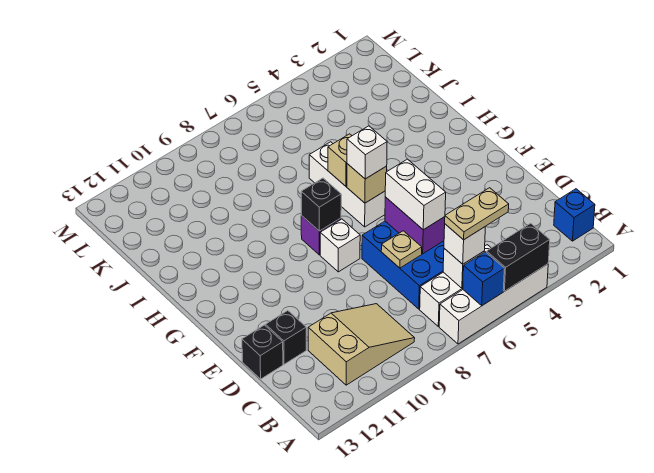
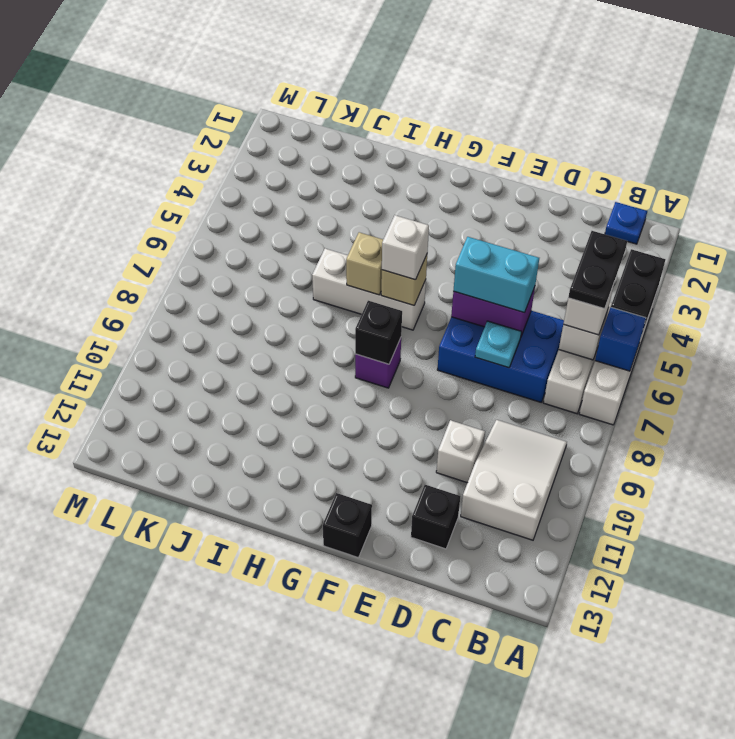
blue 1x1 brick [554,189,595,241] -> blue 1x1 plate [605,202,647,244]
tan 1x2 plate [445,188,509,240] -> black 1x2 plate [568,231,627,309]
tan 2x3 slope [308,304,415,385] -> white 2x3 slope [461,420,567,540]
white 1x2 brick [385,159,446,230] -> cyan 1x2 brick [453,237,539,313]
tan 1x1 plate [381,231,422,268] -> cyan 1x1 plate [475,321,521,368]
black 1x1 brick [242,325,283,379] -> black 1x1 brick moved to [323,493,372,558]
white 1x1 brick [320,219,360,272] -> white 1x1 brick moved to [436,420,485,483]

